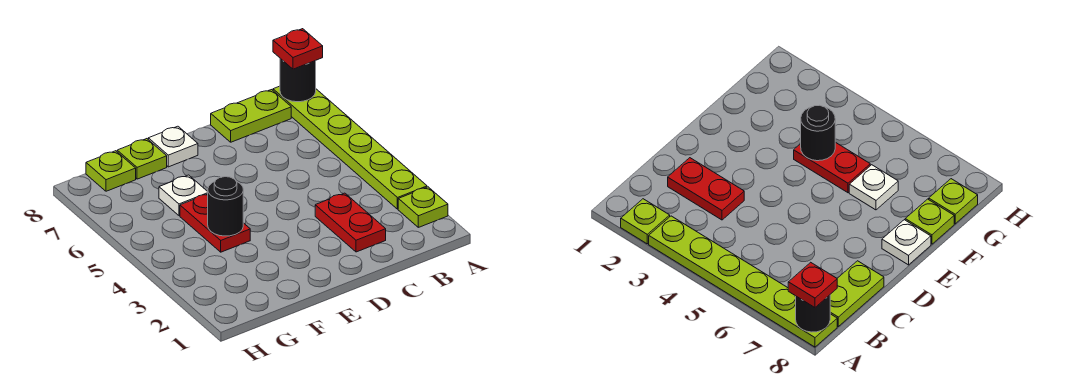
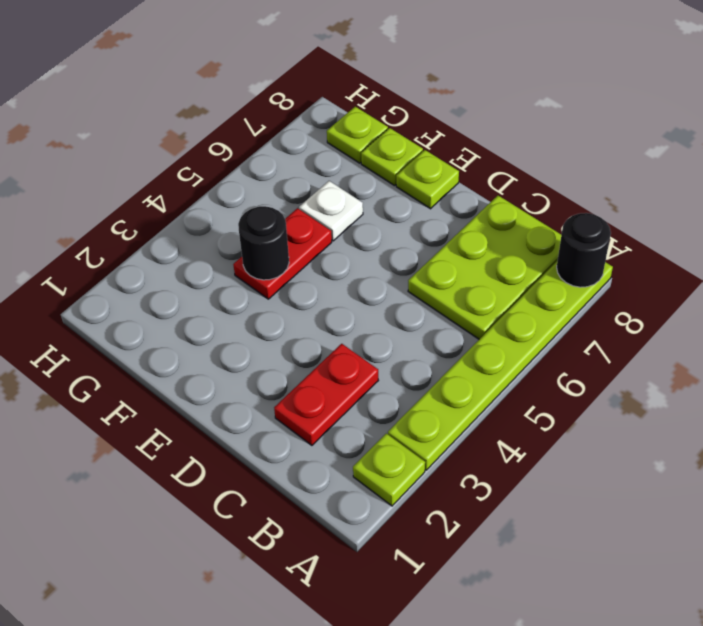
red 1x1 plate [273,29,323,69] -> none
lime 1x2 plate [211,90,291,142] -> lime 2x3 plate [408,196,561,339]
white 1x1 plate [148,126,198,167] -> lime 1x1 plate [396,150,459,209]

